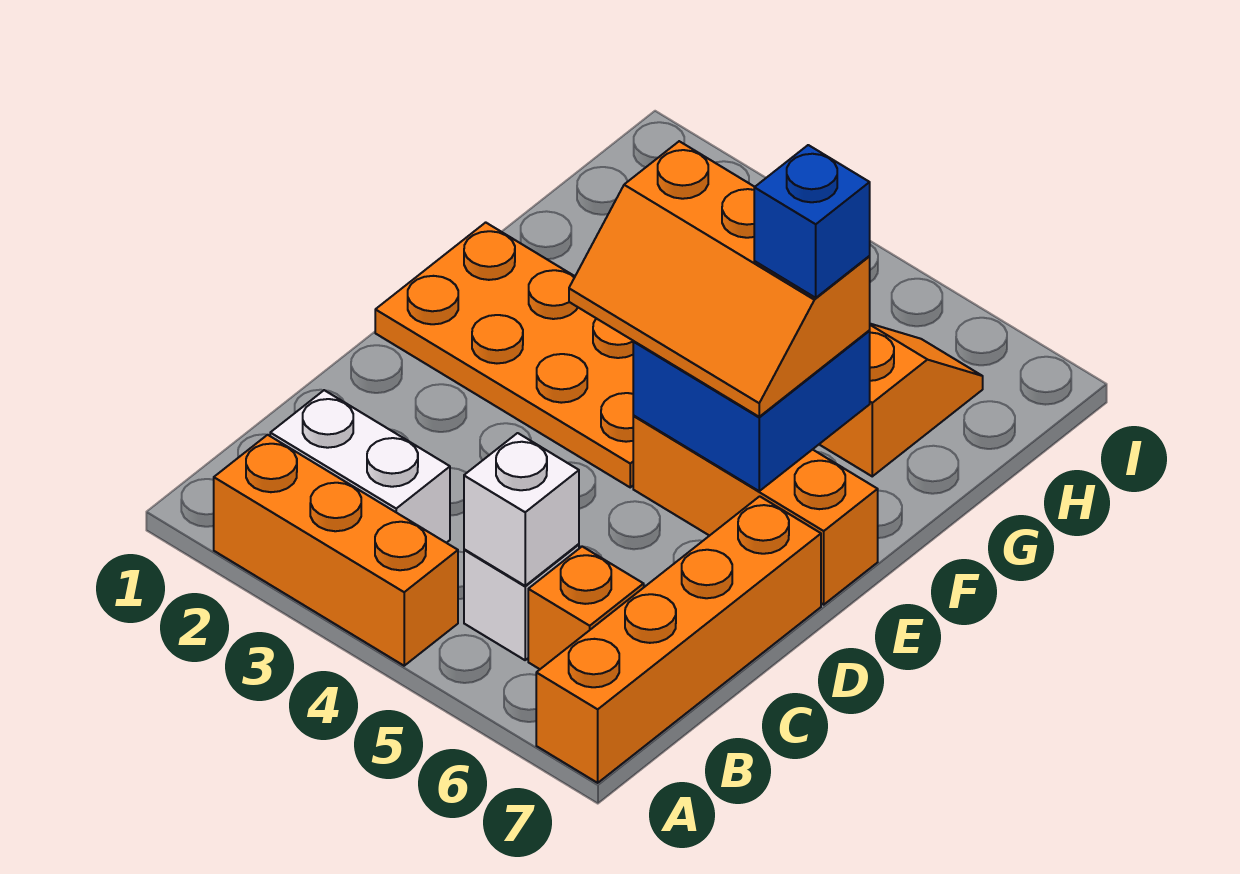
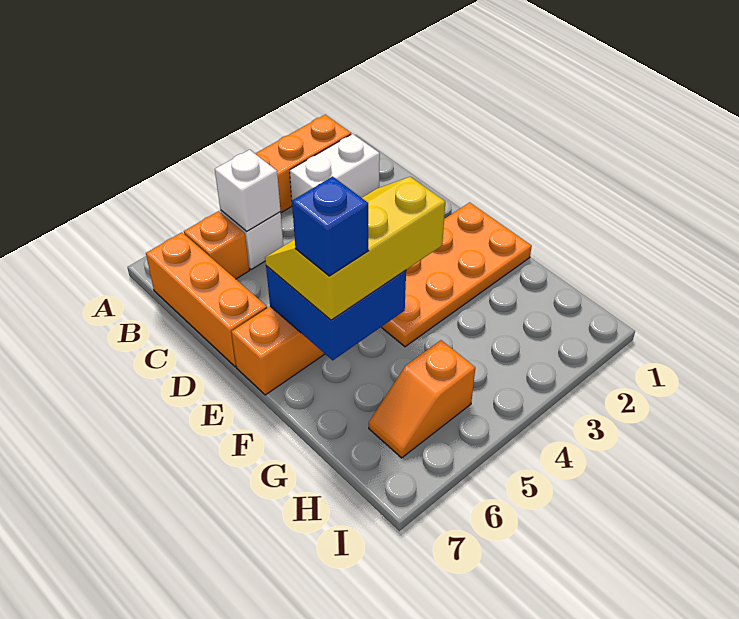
orange 1x4 brick [536,496,821,783] -> orange 1x3 brick [146,232,267,367]
orange 2x3 slope [569,141,870,417] -> yellow 2x3 slope [265,177,445,320]
orange 1x2 slope [819,324,983,476] -> orange 1x2 slope turned to [369,340,475,458]

